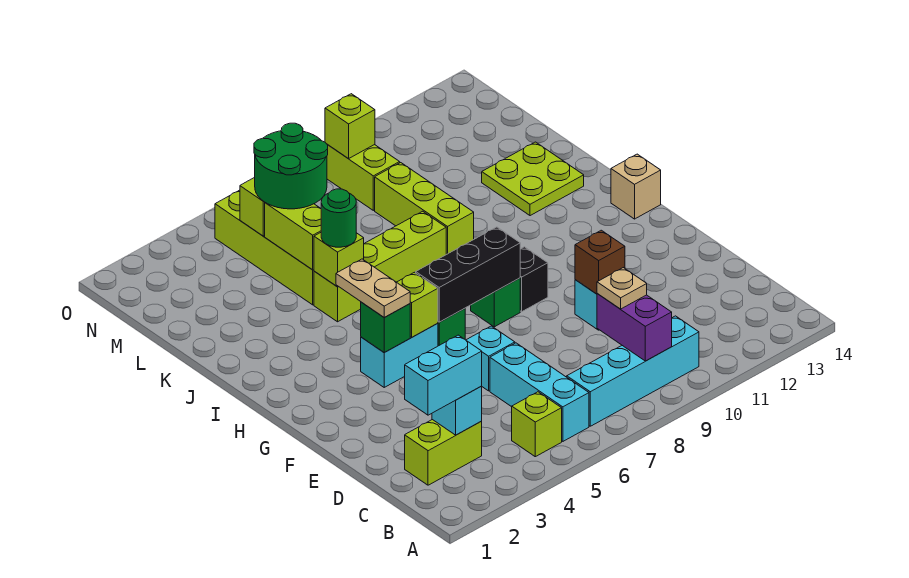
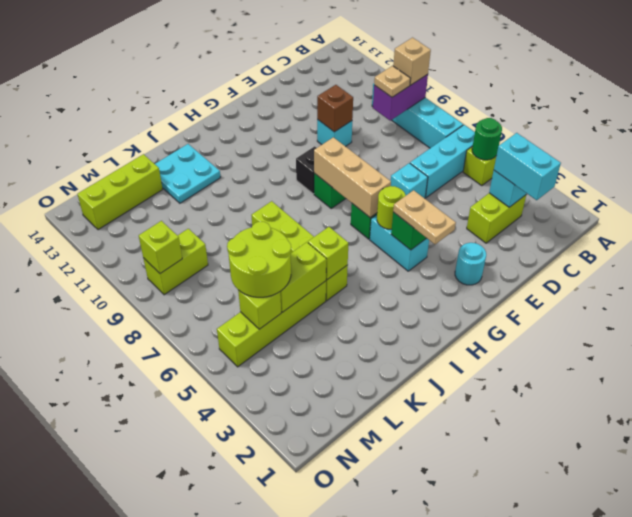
lime 1x2 brick [405,420,482,485] -> lime 1x2 brick turned to [467,193,526,243]
none -> cyan 1x1 round brick [455,243,486,285]
tan 1x2 plate [336,259,410,317] -> tan 1x2 plate turned to [393,190,456,244]
lime 1x1 brick [397,272,438,337] -> lime 1x1 round brick [377,186,406,229]
black 1x3 brick [416,227,520,322] -> tan 1x3 brick [314,137,391,217]
tan 1x1 brick [611,154,661,219] -> tan 1x1 brick moved to [393,38,431,85]
green 1x1 round brick [321,189,356,247] -> green 1x1 round brick moved to [472,118,502,160]
lime 1x3 brick [375,163,474,254] -> lime 1x3 brick moved to [77,154,163,230]
lime 2x2 plate [482,142,584,216] -> cyan 2x2 plate [155,144,221,203]
green 2x2 round brick [254,123,328,209] -> lime 2x2 round brick [227,221,291,297]

